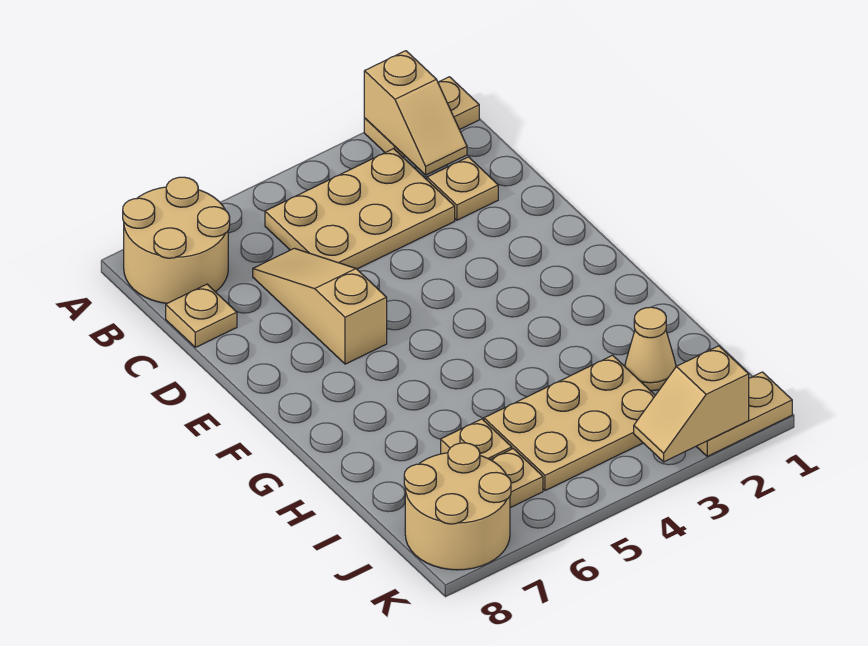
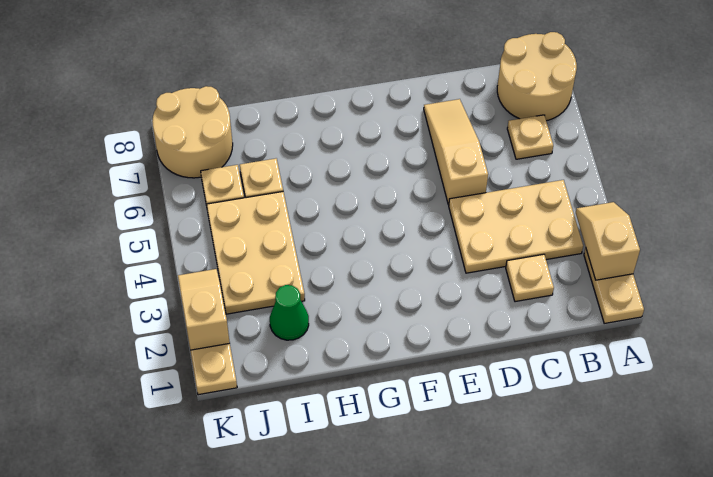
tan 1x2 slope [364,51,467,175] -> tan 1x2 slope turned to [576,202,640,280]
tan 2x3 plate [265,149,455,269] -> tan 2x3 plate turned to [449,180,583,273]
tan 1x3 slope [253,248,387,364] -> tan 1x3 slope turned to [424,99,488,205]
tan 1x1 plate [166,284,237,347] -> tan 1x1 plate moved to [507,115,553,159]
tan 1x1 cone [625,307,676,391] -> green 1x1 cone [270,285,309,340]

